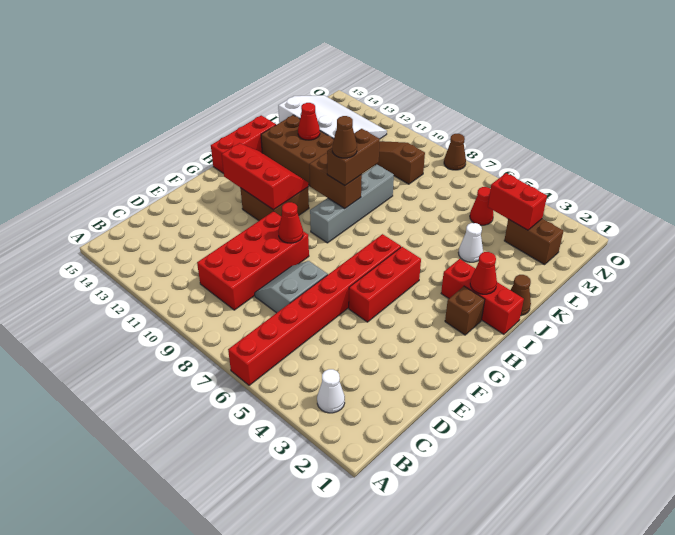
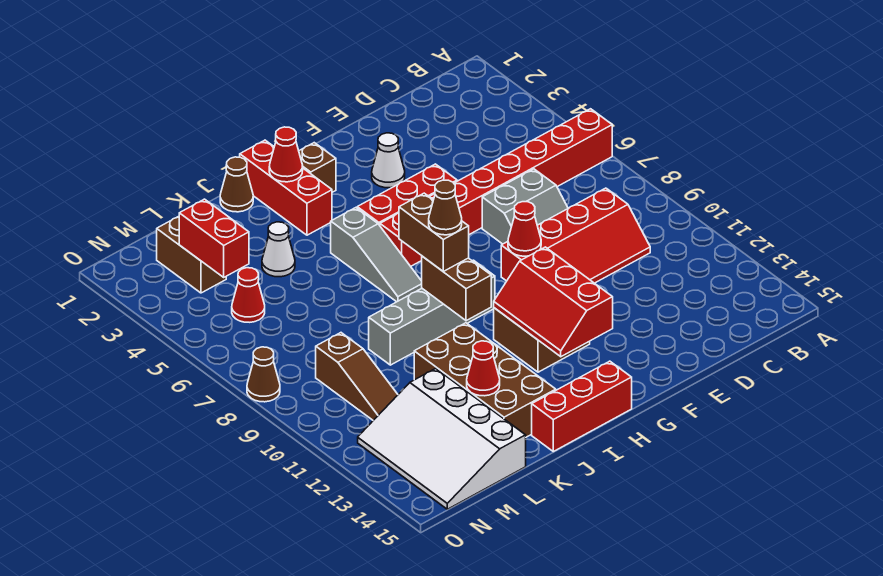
white 1x1 cone [317,369,345,413] -> white 1x1 cone moved to [372,133,405,188]
red 2x4 brick [197,211,309,310] -> red 2x4 slope [501,188,650,283]
none -> grey 1x3 slope [331,208,422,302]
brown 1x2 brick [327,129,380,185] -> brown 1x2 brick turned to [399,193,469,271]

